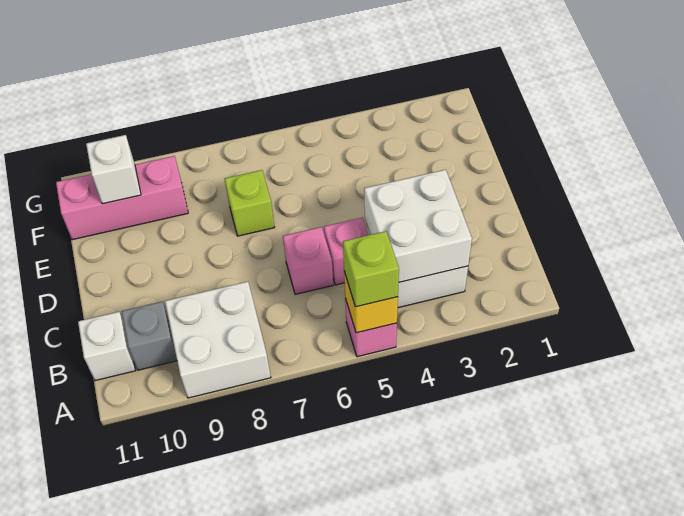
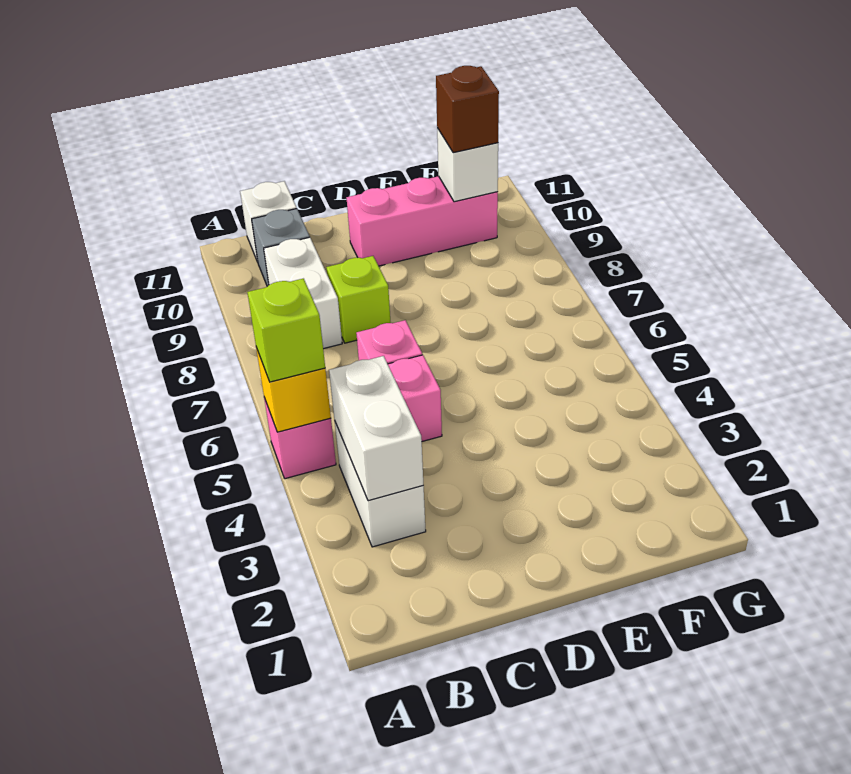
white 2x2 brick [165,282,271,398] -> white 1x2 brick [264,237,342,349]
white 2x2 brick [364,170,472,282] -> white 1x2 brick [329,356,423,501]
lime 1x1 brick [225,170,275,236] -> lime 1x1 brick moved to [326,256,391,343]
pink 1x3 brick [56,156,188,240] -> pink 1x3 brick turned to [347,176,498,266]
none -> brown 1x1 brick [436,66,499,153]

